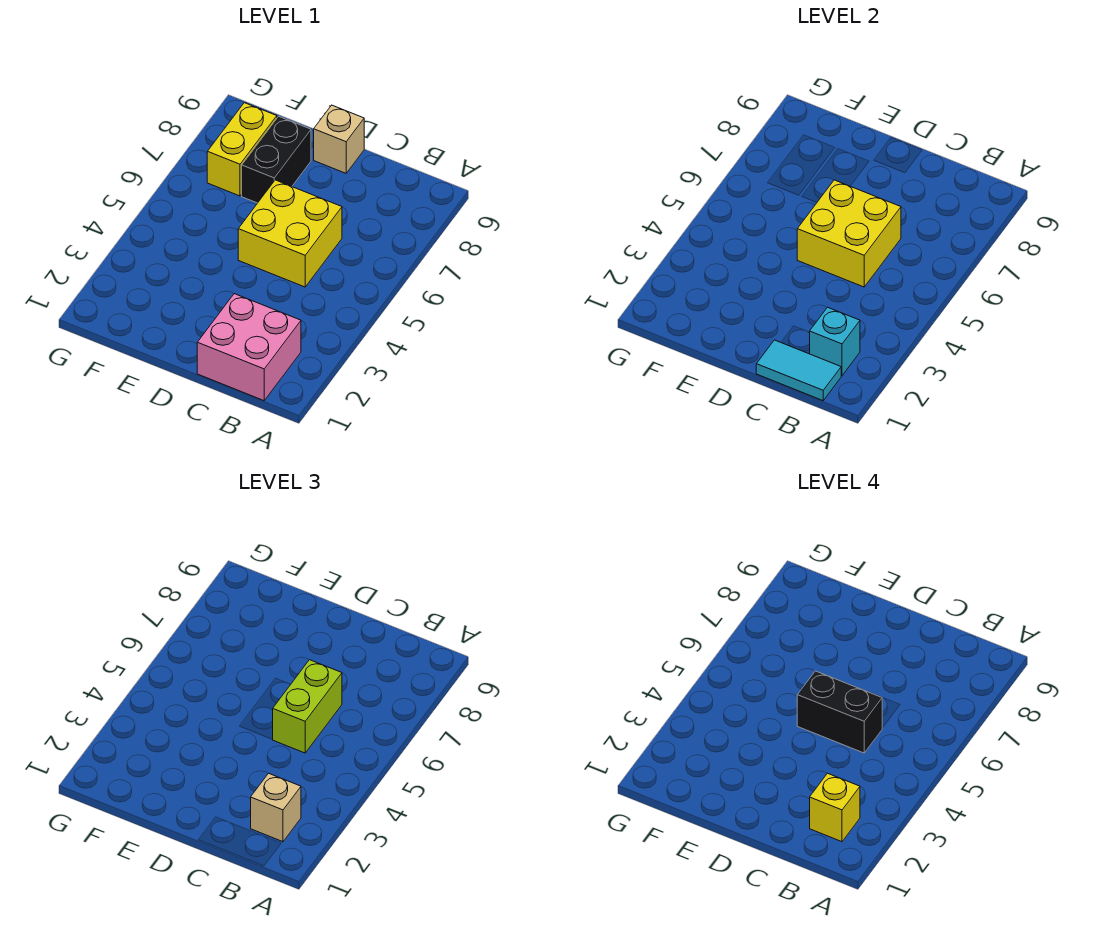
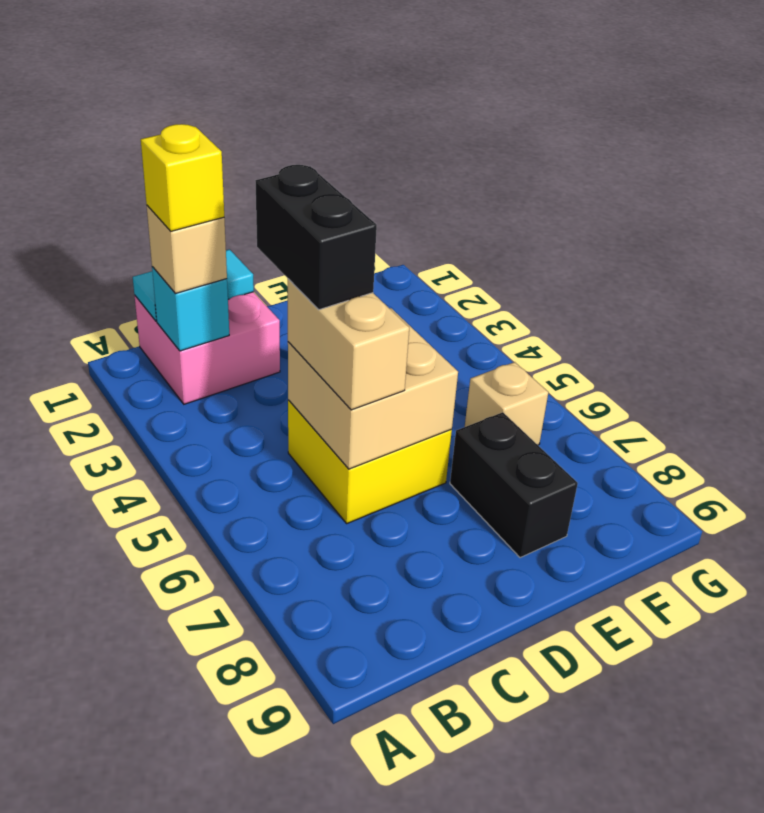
yellow 2x2 brick [797,180,901,287] -> tan 2x2 brick [288,308,458,469]
lime 1x2 brick [272,660,342,753] -> tan 1x2 brick [288,279,409,410]
black 1x2 brick [797,671,882,753] -> black 1x2 brick turned to [256,165,377,310]
tan 1x1 brick [314,105,364,173] -> tan 1x1 brick moved to [465,362,548,445]
yellow 1x2 brick [207,103,277,196] -> none

